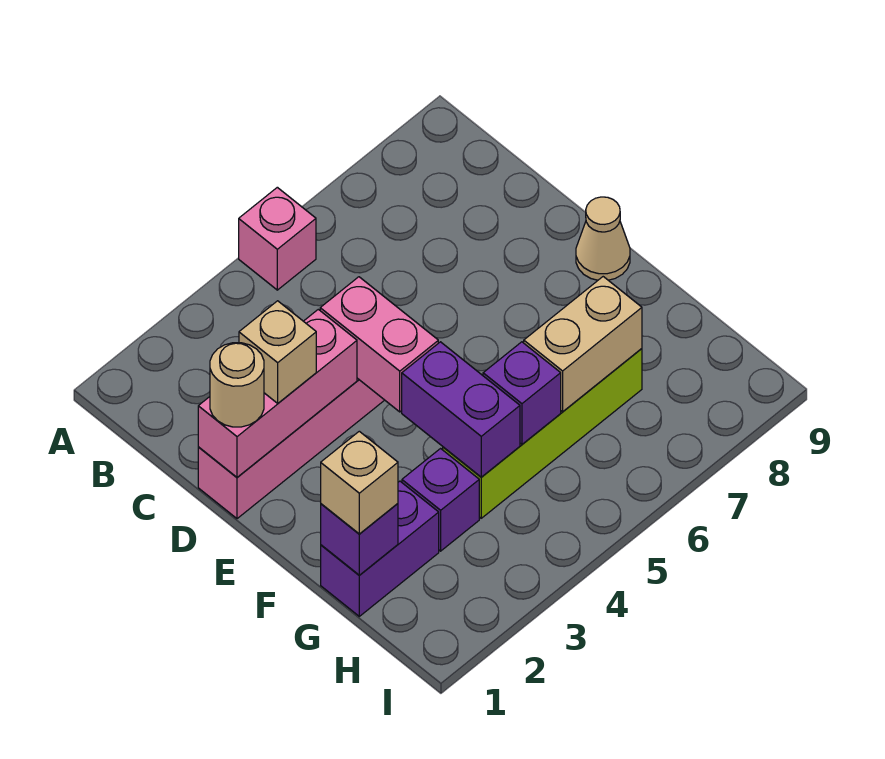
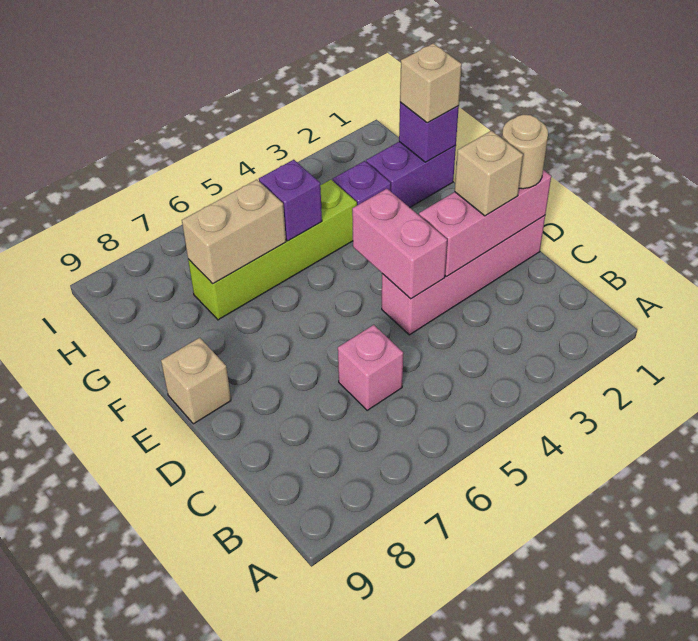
pink 1x1 brick [239,187,316,290] -> pink 1x1 brick moved to [338,325,403,411]
tan 1x1 cone [576,197,630,280] -> tan 1x1 brick [161,338,231,424]
purple 1x2 brick [402,342,520,477] -> none

